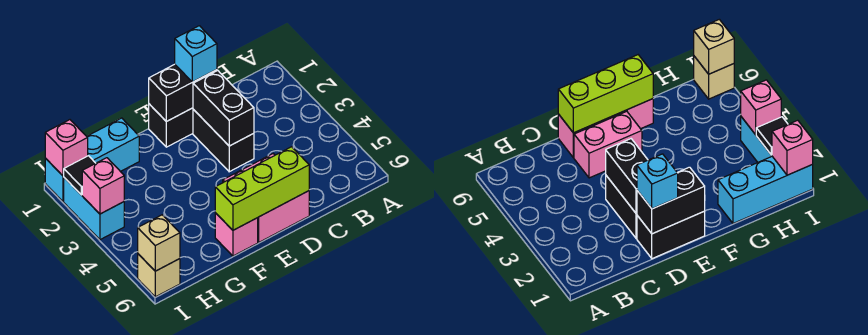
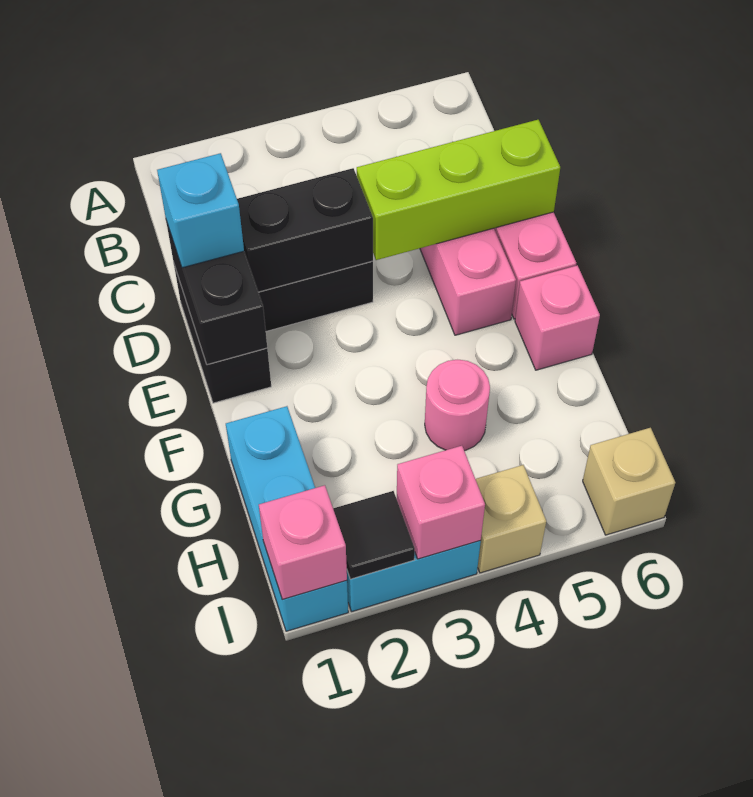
lime 1x3 brick [215,147,309,230] -> lime 1x3 brick turned to [357,120,560,260]
none -> pink 1x1 round brick [425,360,490,451]
tan 1x1 brick [138,215,180,271] -> tan 1x1 brick moved to [476,465,546,573]

